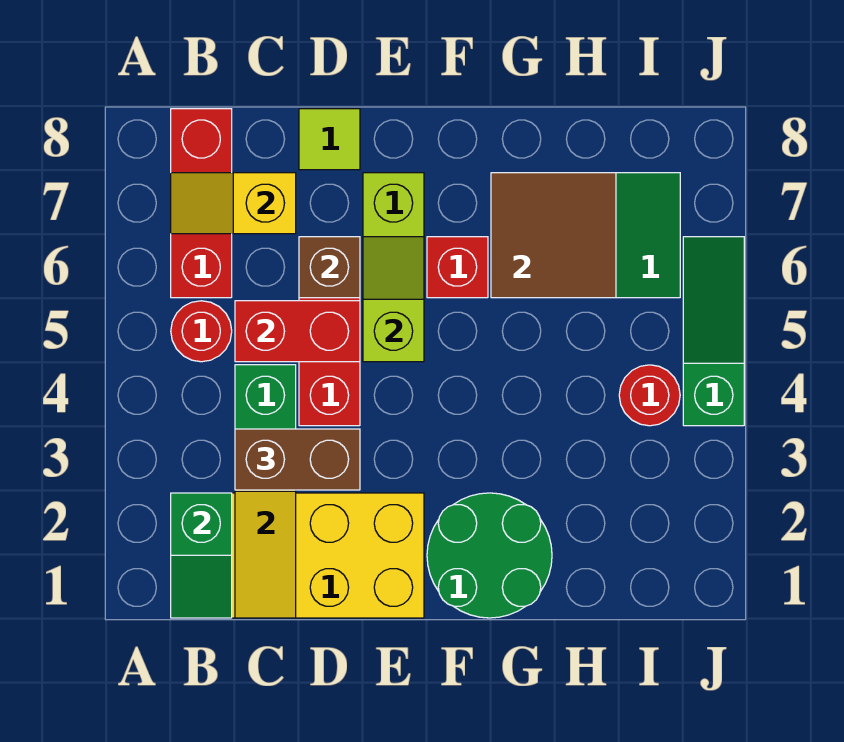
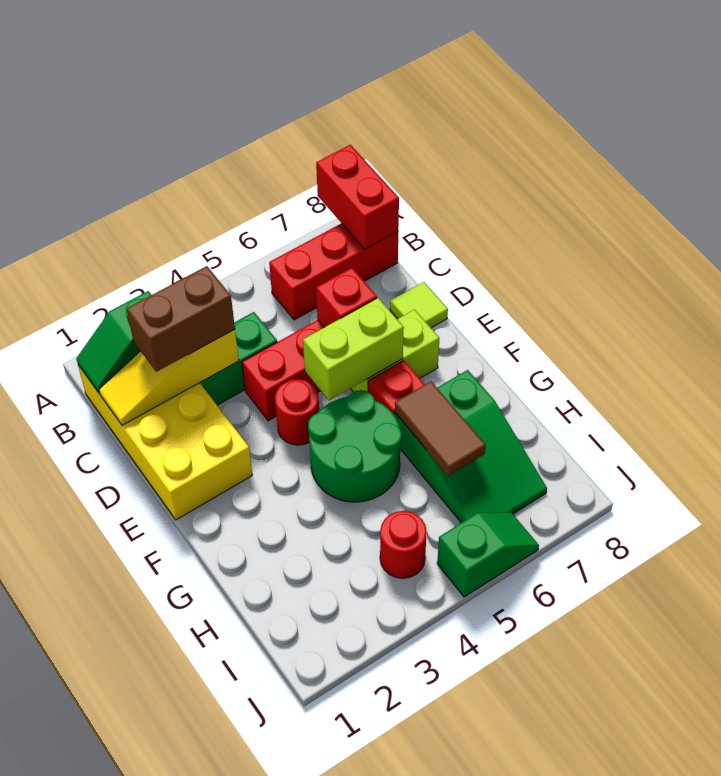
red 1x1 round brick [171,301,232,362] -> red 1x1 round brick moved to [275,379,319,445]
yellow 1x2 slope [171,173,296,234] -> none
brown 1x2 brick [235,429,360,490] -> brown 1x2 brick turned to [127,266,235,372]
red 1x2 brick [235,301,360,362] -> red 1x2 brick moved to [316,145,399,249]
brown 1x1 brick [299,237,360,298] -> red 1x1 brick [316,268,377,327]
lime 1x2 slope [363,237,424,362] -> lime 1x2 brick [303,298,404,401]
green 2x2 round brick [427,493,552,618] -> green 2x2 round brick moved to [308,390,402,502]
brown 2x2 tile [491,173,616,298] -> brown 1x2 tile [395,382,486,476]
green 1x3 slope [683,237,744,426] -> green 1x2 slope [437,513,539,597]

